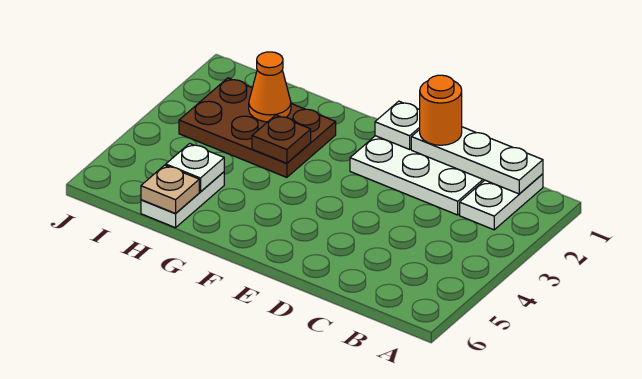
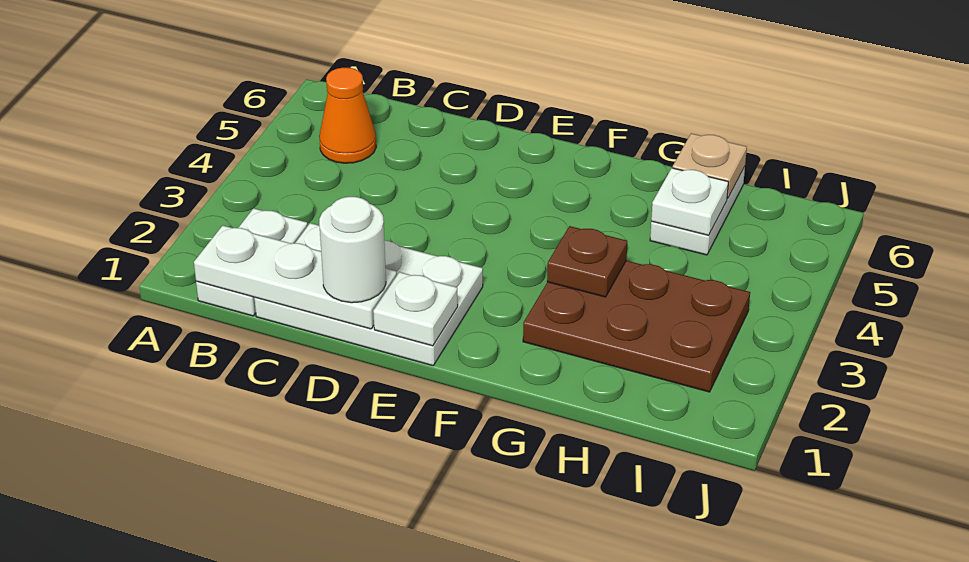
orange 1x1 round brick [420,75,462,145] -> white 1x1 round brick [319,197,386,303]
orange 1x1 cone [249,52,291,122] -> orange 1x1 cone moved to [319,67,376,163]

